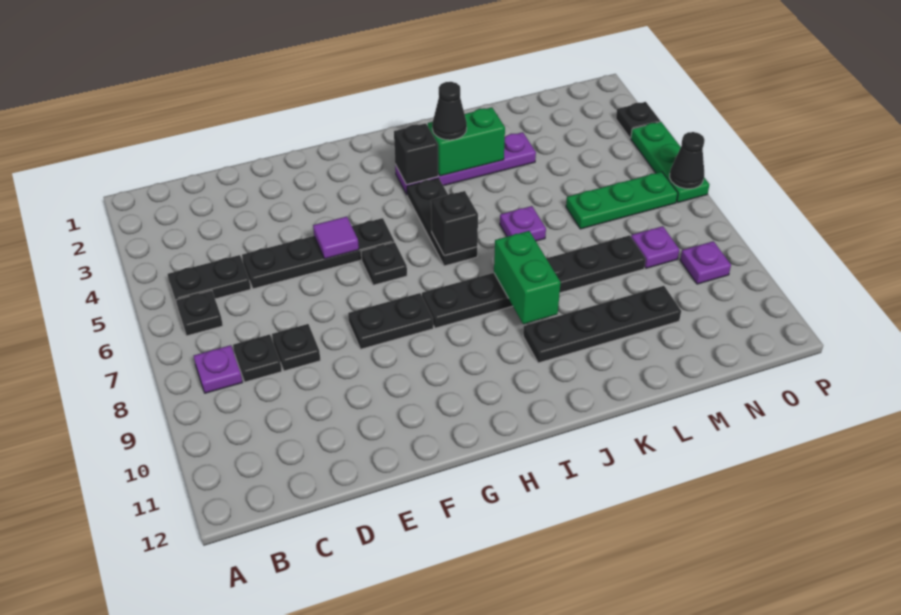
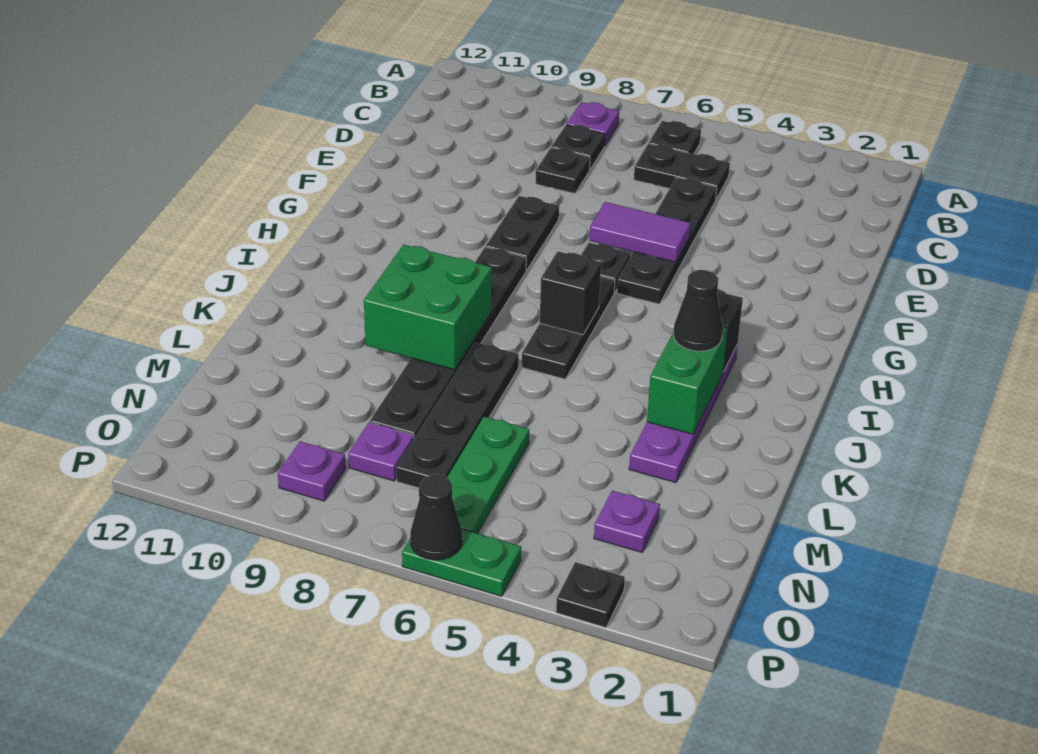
black 1x2 plate [168,255,251,305] -> black 1x2 plate turned to [634,144,730,199]
purple 1x1 tile [313,216,359,259] -> purple 1x2 tile [589,202,691,262]
black 1x3 plate [407,178,477,266] -> black 1x3 plate turned to [522,277,615,379]
green 1x2 brick [494,231,561,324] -> green 2x2 brick [364,245,492,370]
black 1x4 plate [523,286,681,363] -> black 1x4 plate moved to [396,342,519,488]
purple 1x1 plate [500,206,546,241] -> purple 1x1 plate moved to [594,491,660,552]
green 1x3 plate [631,122,710,203] -> green 1x2 plate [402,529,521,596]

